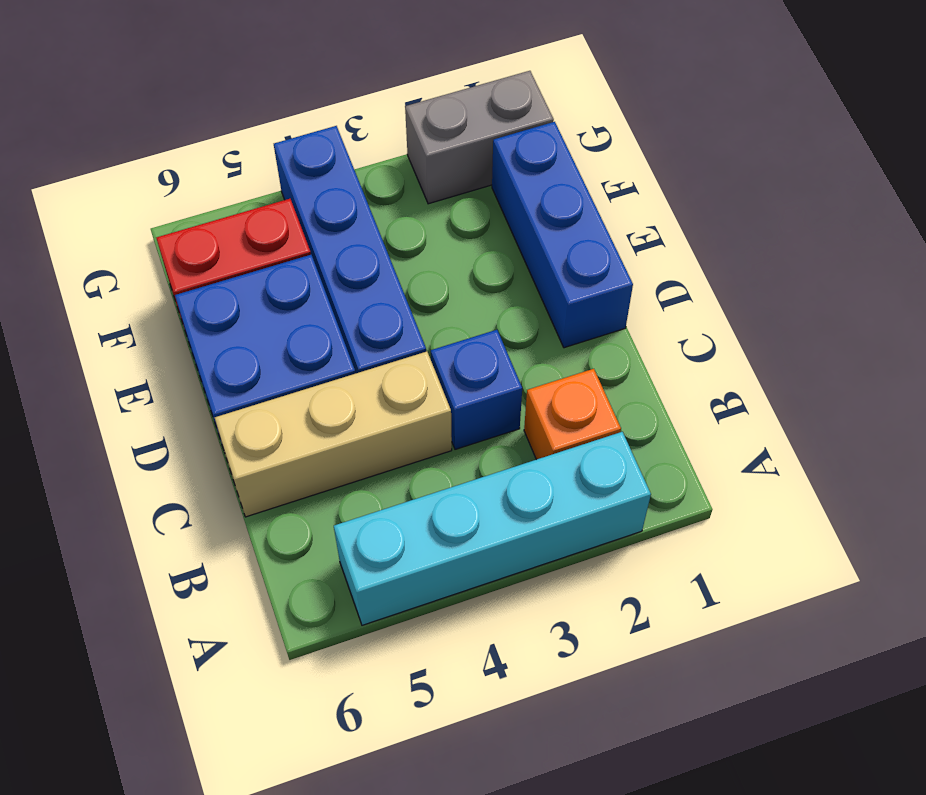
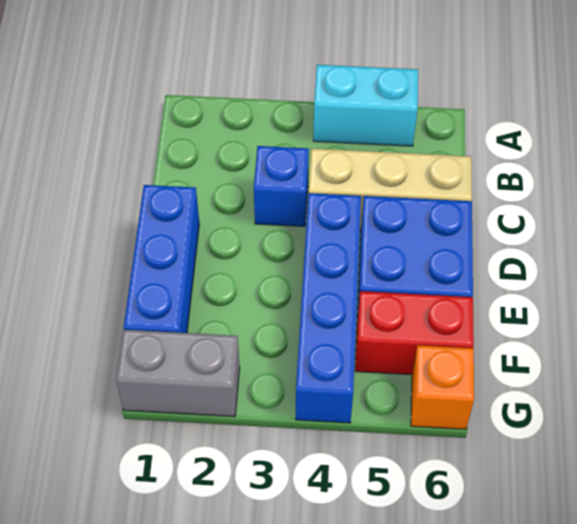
cyan 1x4 brick [334,432,651,625] -> cyan 1x2 brick [313,65,418,146]
orange 1x1 brick [524,369,621,460] -> orange 1x1 brick moved to [411,345,474,429]

